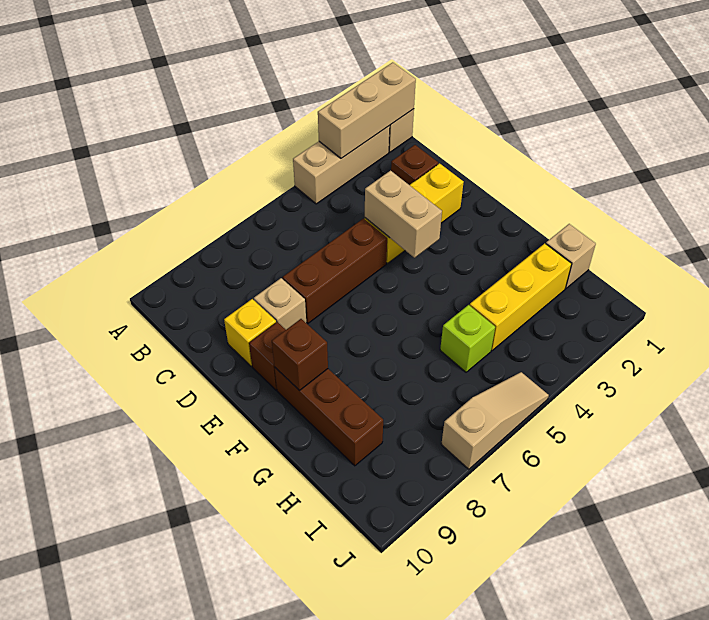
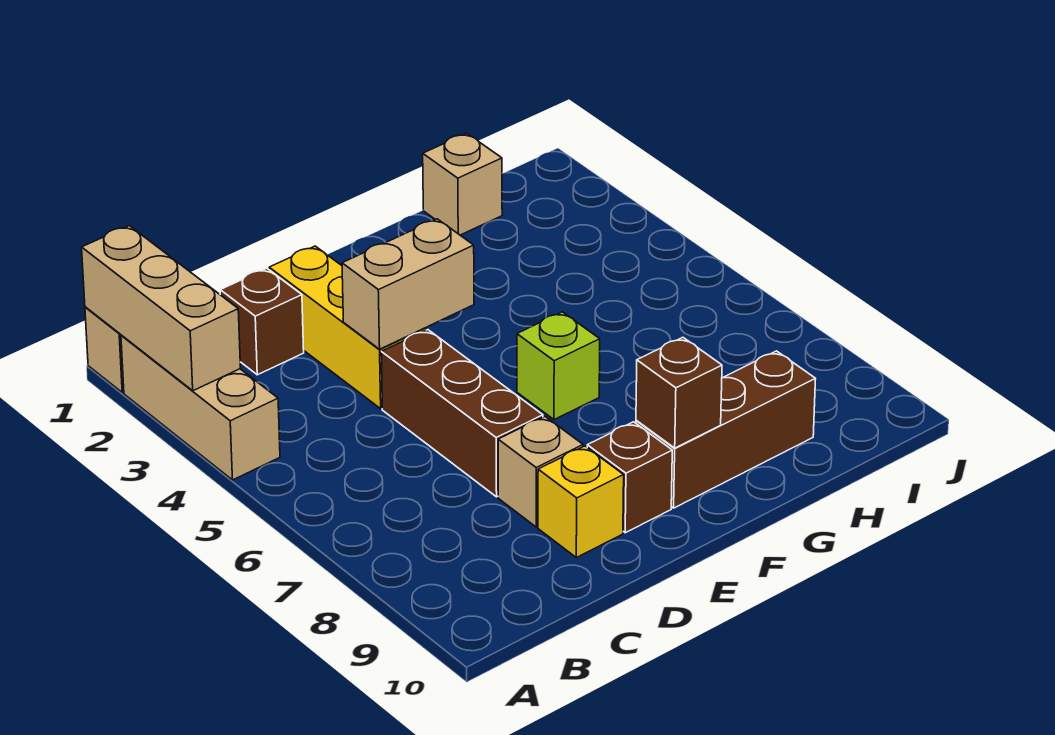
yellow 1x3 brick [470,244,572,351] -> none
lime 1x1 brick [440,305,495,372] -> lime 1x1 brick moved to [517,312,600,420]
tan 1x3 slope [441,372,549,469] -> none

